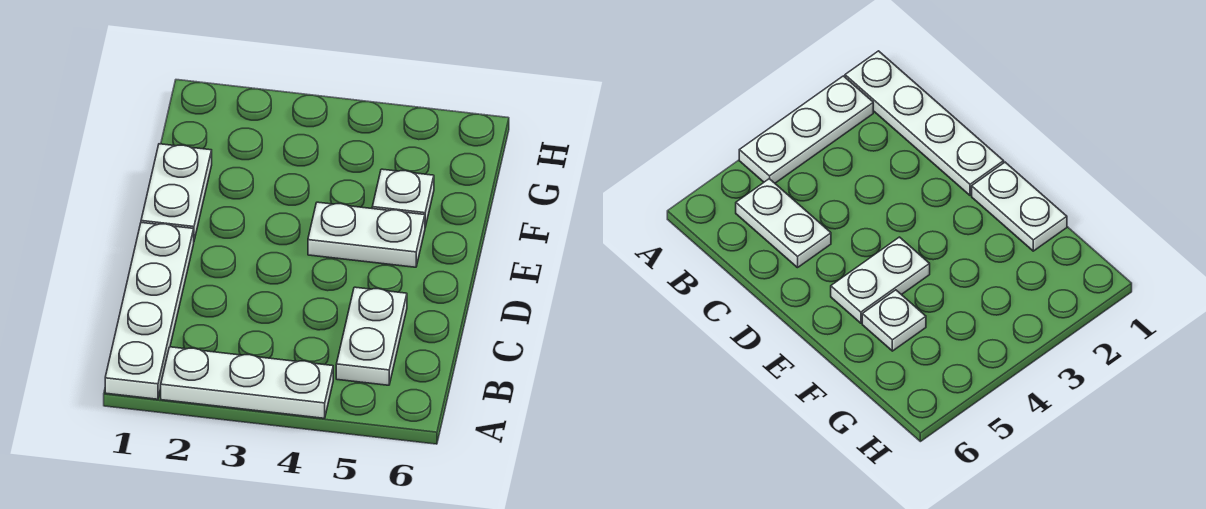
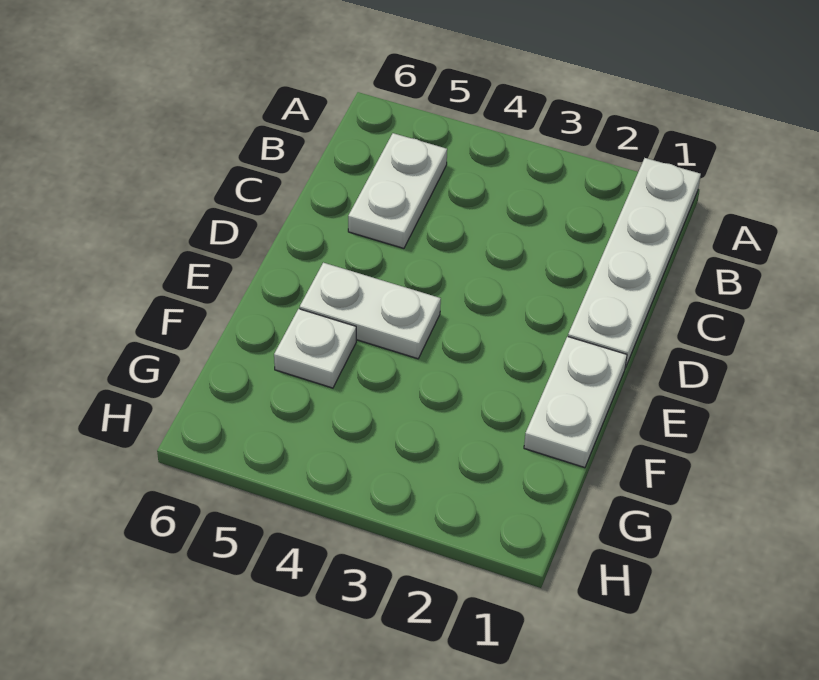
white 1x3 plate [161,347,333,418] -> none

